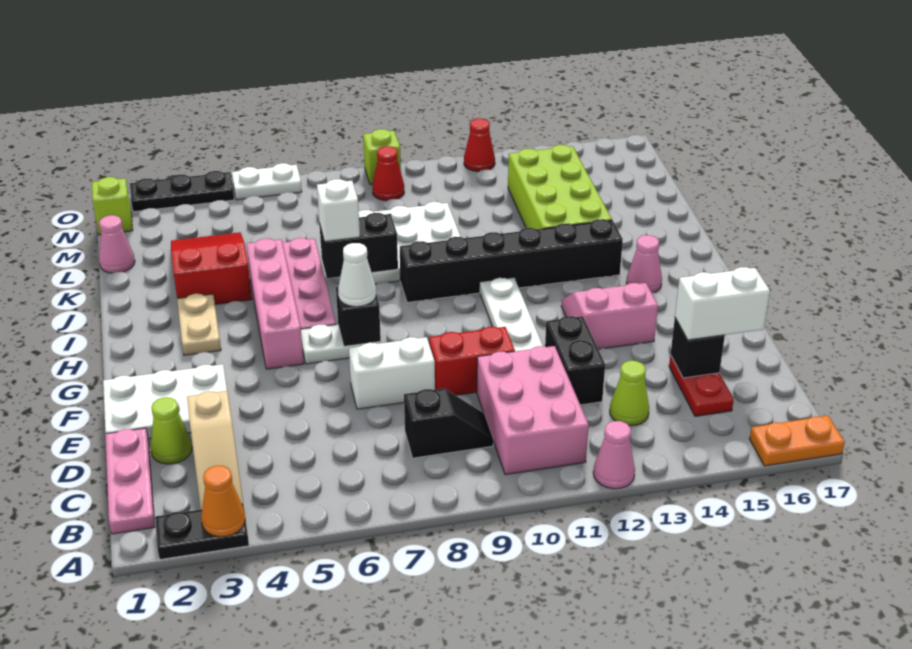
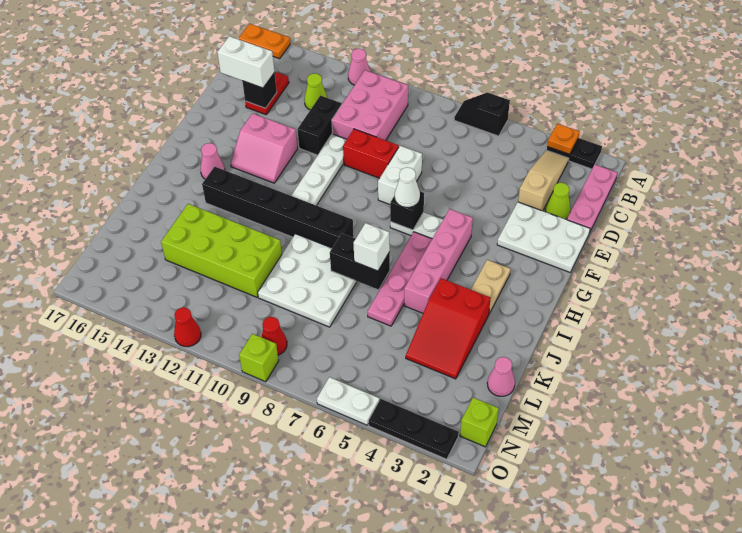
orange 1x1 cone [201,466,245,537] -> orange 1x1 plate [547,124,580,154]
black 1x2 slope [404,389,493,458] -> black 1x2 slope moved to [454,92,510,136]
white 1x2 brick [349,337,435,409] -> white 1x2 brick turned to [378,146,422,204]
lime 2x4 brick [508,145,612,229] -> lime 2x4 brick turned to [161,204,282,297]

